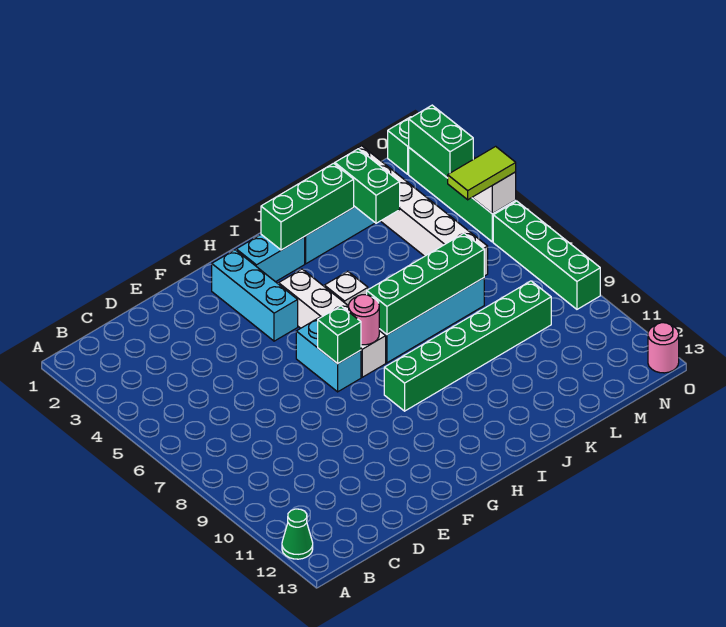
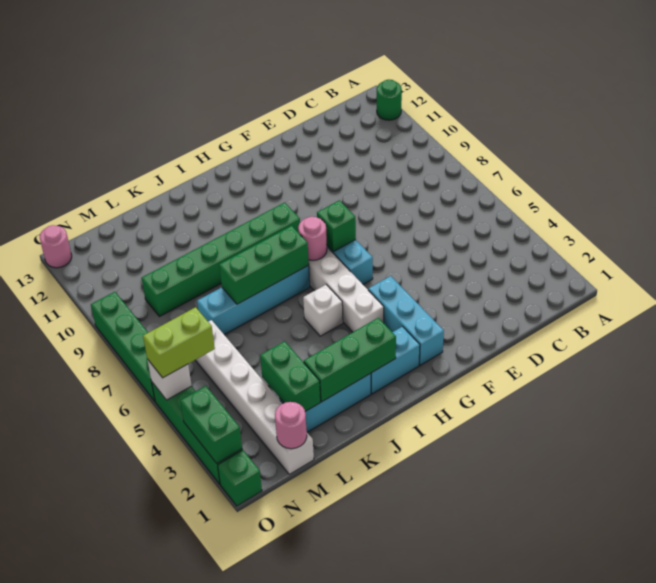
green 1x1 cone [282,509,313,559] -> green 1x1 round brick [377,80,402,120]
green 1x4 brick [367,233,484,334] -> green 1x3 brick [219,226,309,304]
none -> pink 1x1 round brick [275,402,307,449]
lime 1x2 tile [448,146,516,200] -> lime 1x2 brick [143,307,215,378]

